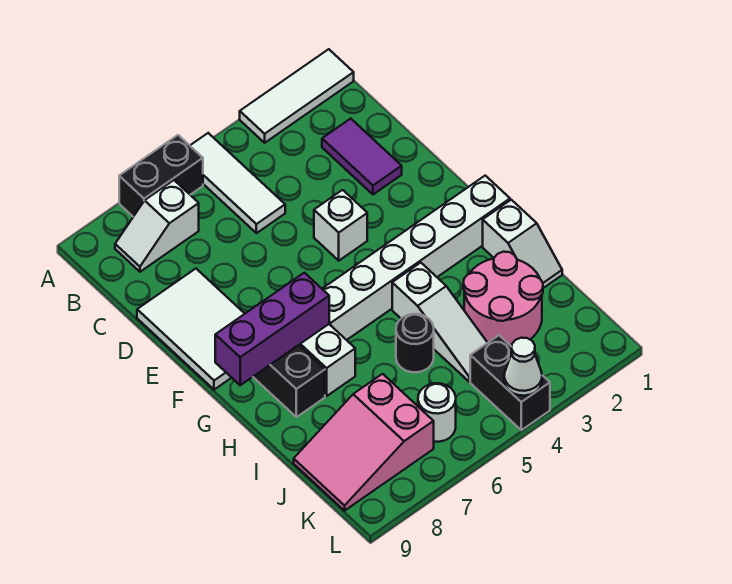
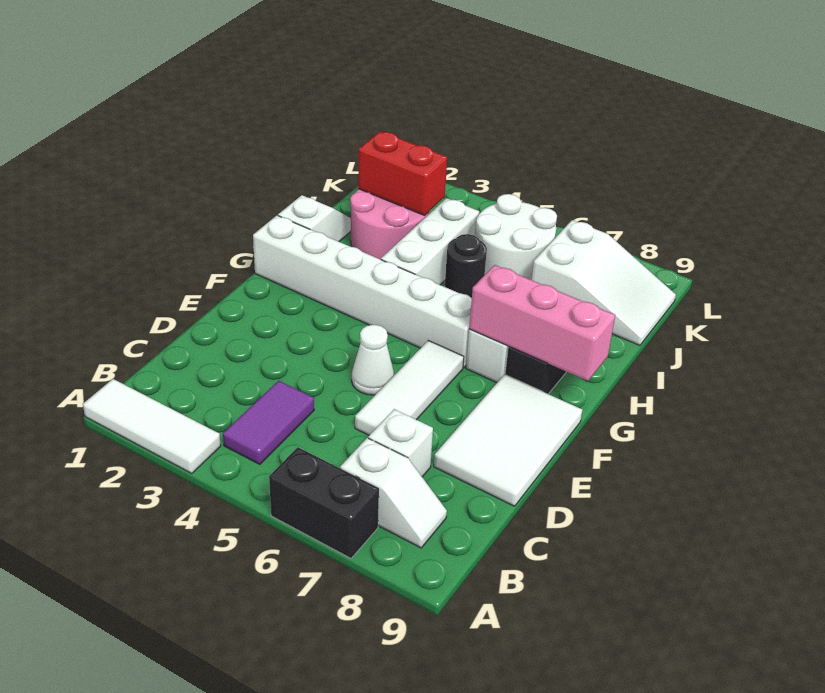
white 1x3 tile [190,133,285,233] -> white 1x3 tile moved to [355,341,464,435]
purple 1x2 tile [322,119,402,194] -> purple 1x2 tile moved to [223,381,314,464]
white 1x1 brick [314,190,367,261] -> white 1x1 brick moved to [368,409,433,477]
purple 1x3 brick [215,273,329,385] -> pink 1x3 brick [469,265,615,381]
white 1x3 slope [392,263,487,382] -> white 1x3 brick [381,198,479,285]
none -> red 1x2 brick [358,131,447,216]
pink 2x3 slope [294,374,434,511] -> white 2x3 slope [532,220,676,345]
black 1x2 brick [470,335,550,430] -> none
white 1x1 round brick [418,383,456,442] -> white 2x2 round brick [475,194,557,280]
white 1x1 cone [504,338,542,396] -> white 1x1 cone moved to [352,325,394,395]

